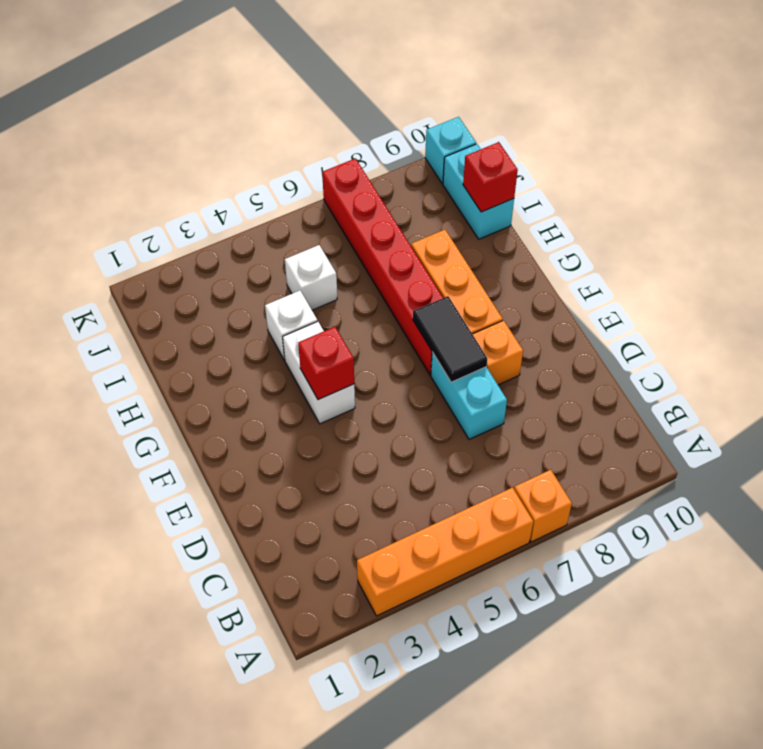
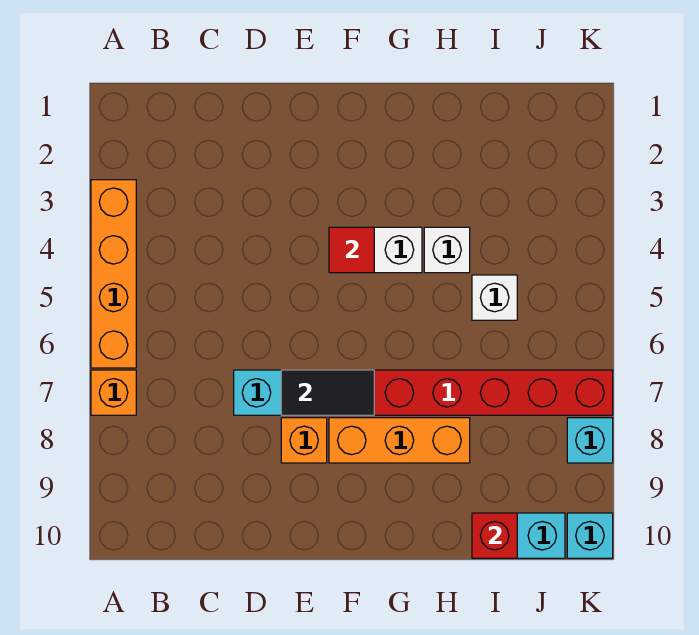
red 1x1 brick [298,327,354,400] -> red 1x1 tile [329,227,374,273]
none -> cyan 1x1 brick [567,418,613,463]

